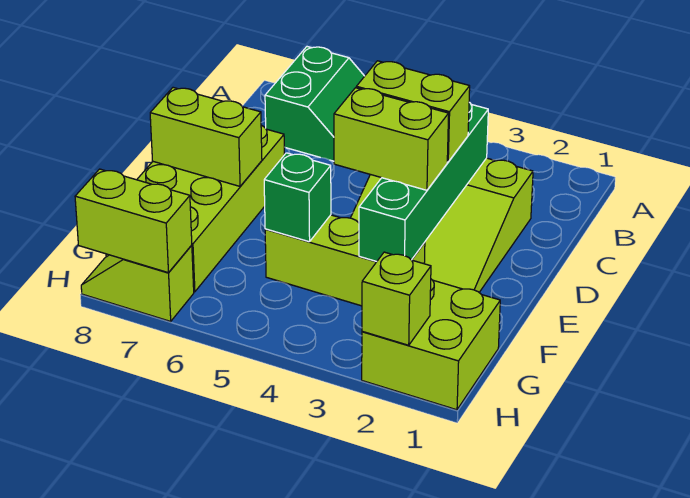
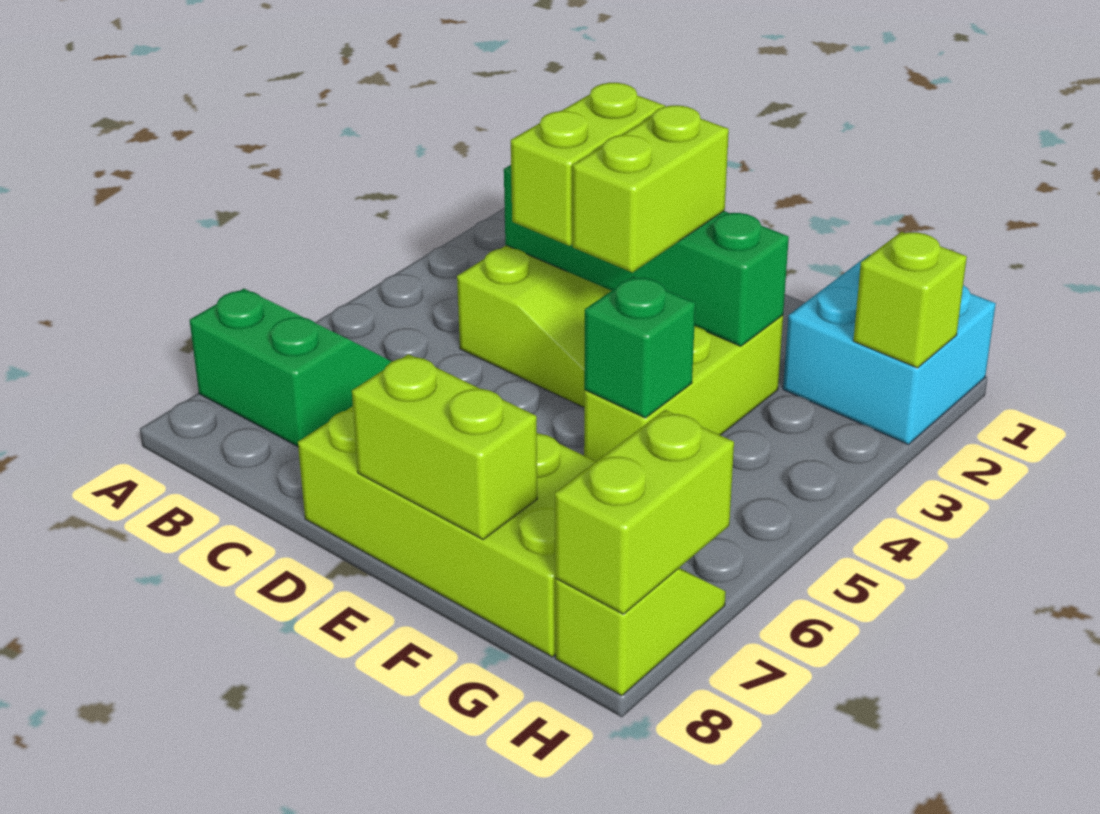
lime 1x2 brick [150,87,262,186] -> lime 1x2 brick turned to [352,354,537,539]
lime 2x2 brick [362,279,500,410] -> cyan 2x2 brick [783,254,996,445]
lime 1x2 slope [81,245,194,321] -> lime 1x2 slope turned to [555,568,726,696]

